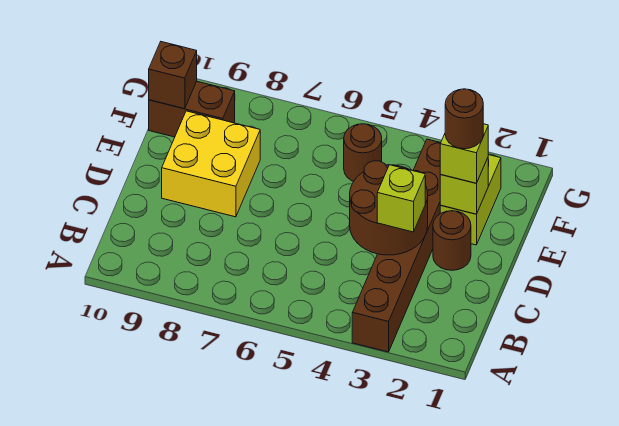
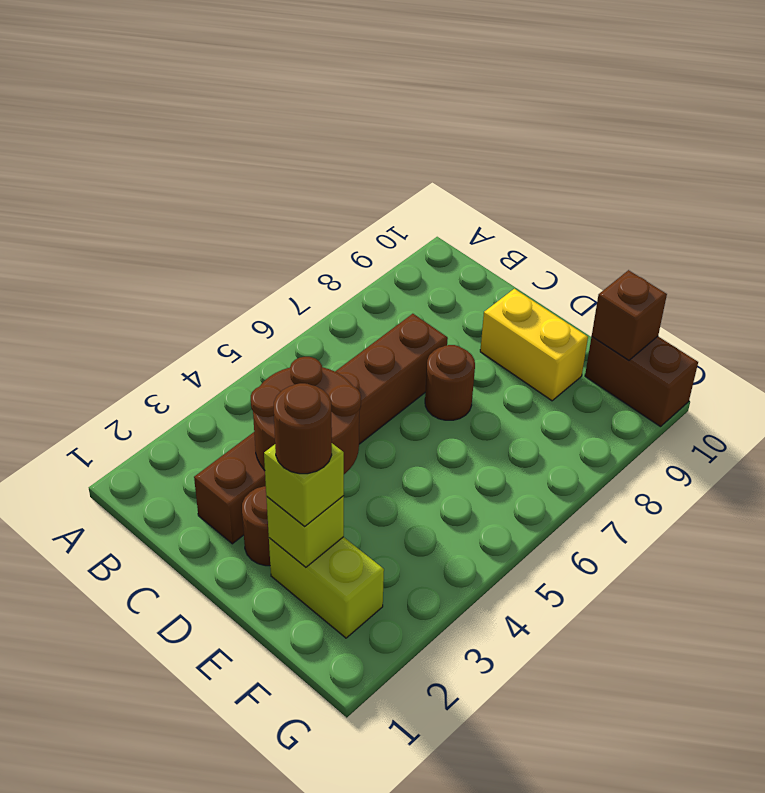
brown 1x6 brick [352,139,441,352] -> brown 1x6 brick turned to [194,314,448,544]
lime 1x1 brick [377,165,425,232] -> none
yellow 2x2 brick [162,111,260,217] -> yellow 1x2 brick [480,289,588,401]
brown 1x1 round brick [344,124,382,182] -> brown 1x1 round brick moved to [425,345,475,420]
brown 1x2 brick [149,81,235,137] -> brown 1x2 brick turned to [585,337,698,427]

